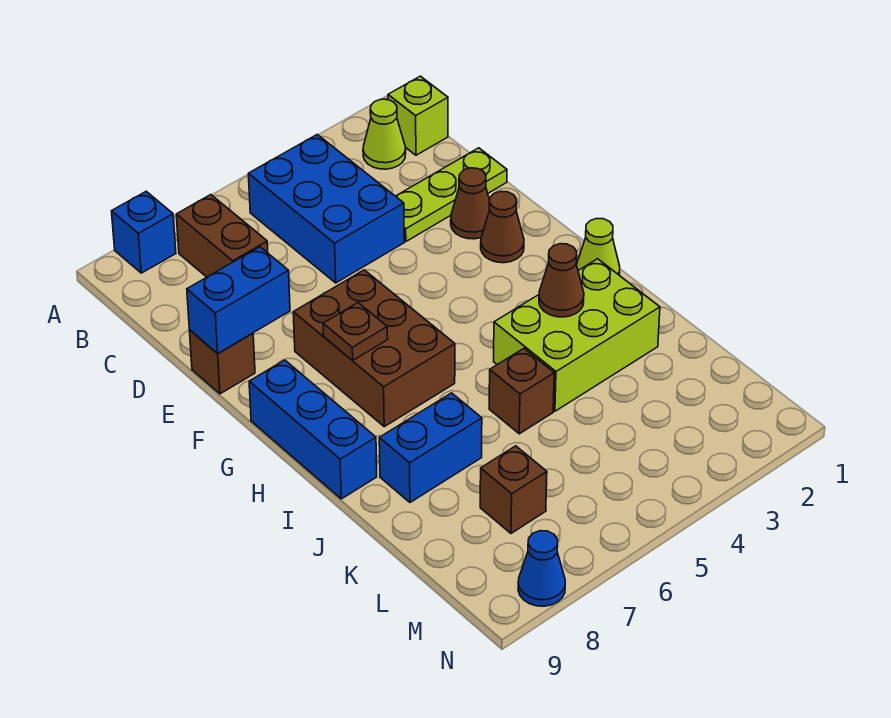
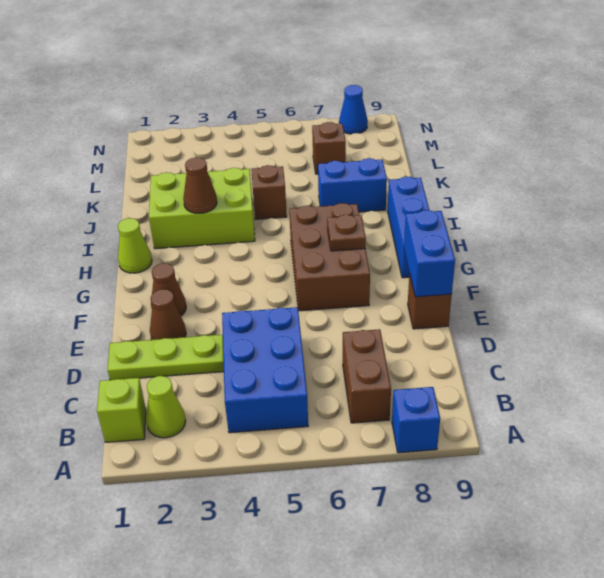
blue 1x2 brick [187,247,290,354] -> blue 1x2 brick turned to [404,210,455,297]

